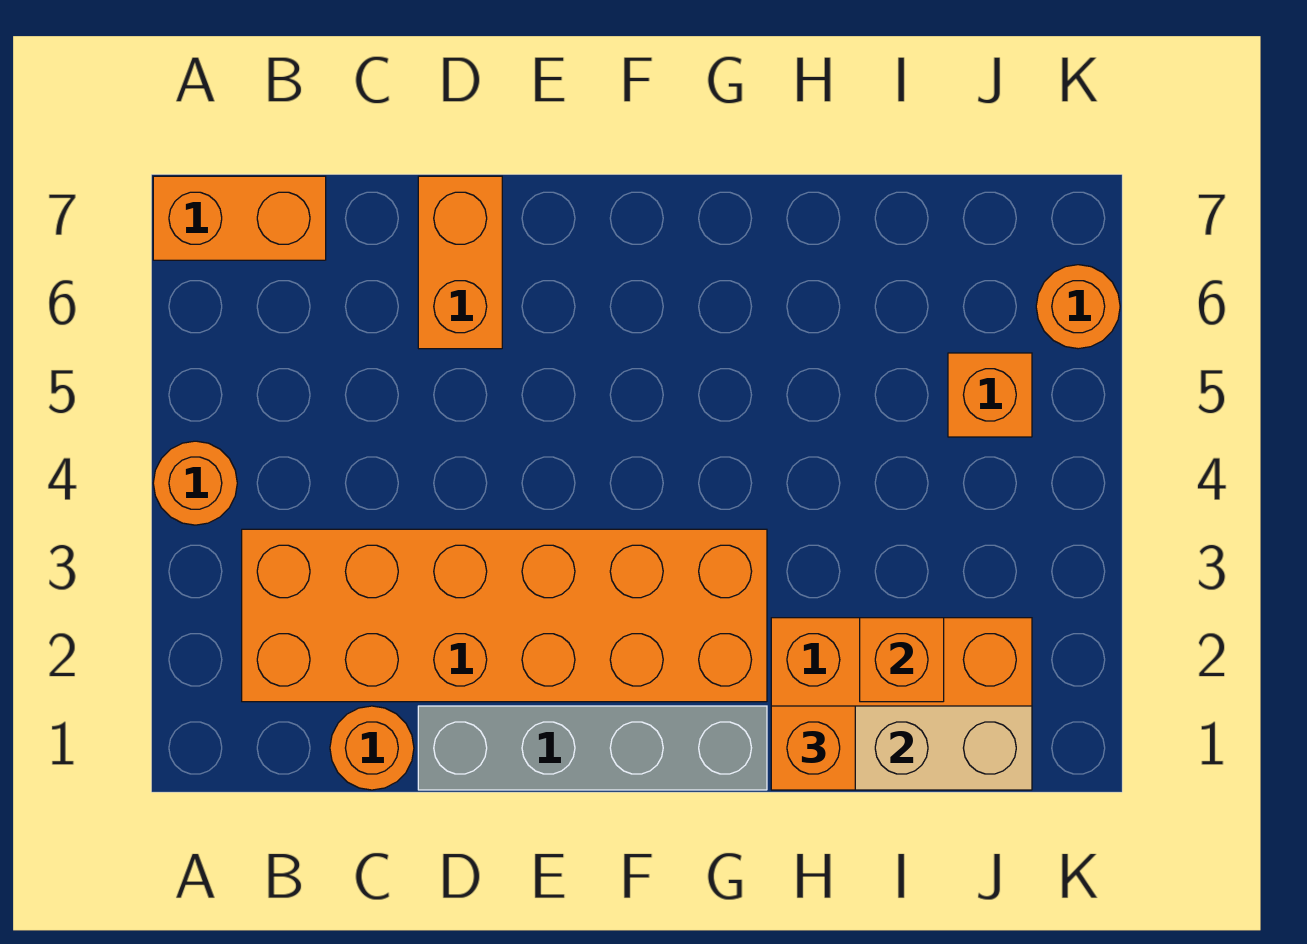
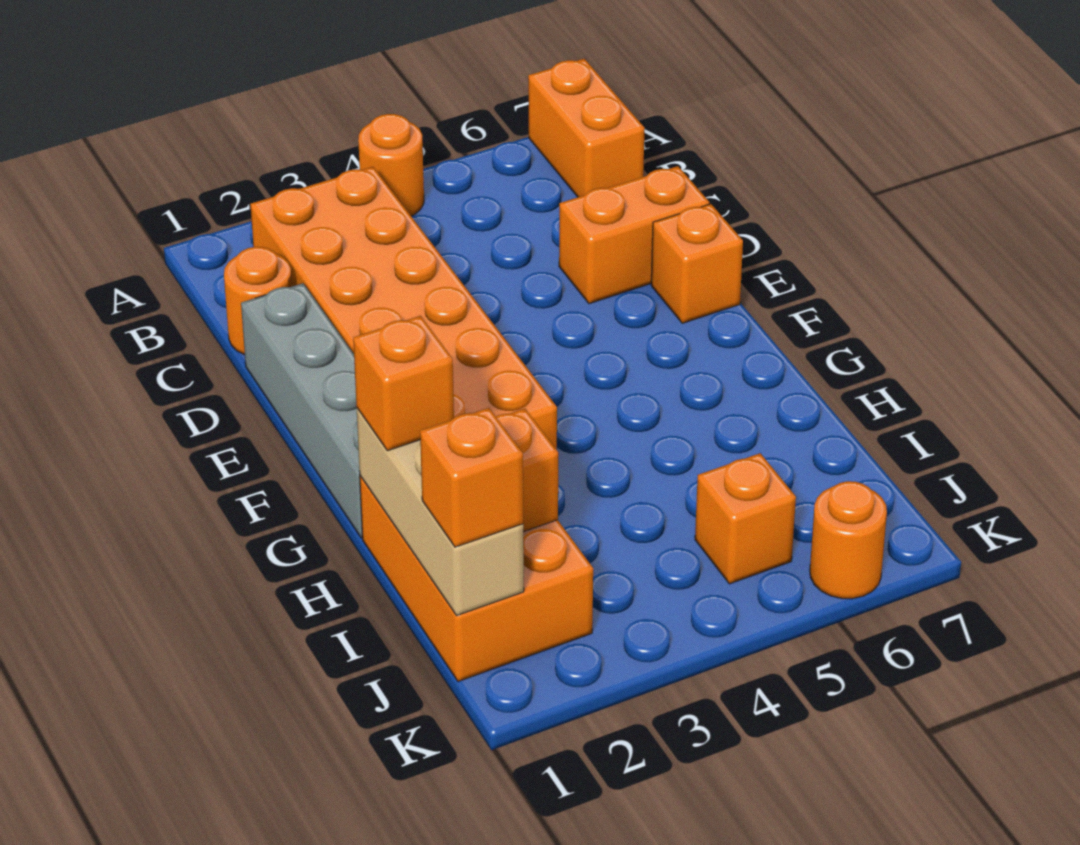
none -> orange 1x1 brick [651,204,743,323]
none -> orange 1x1 brick [420,408,523,547]

